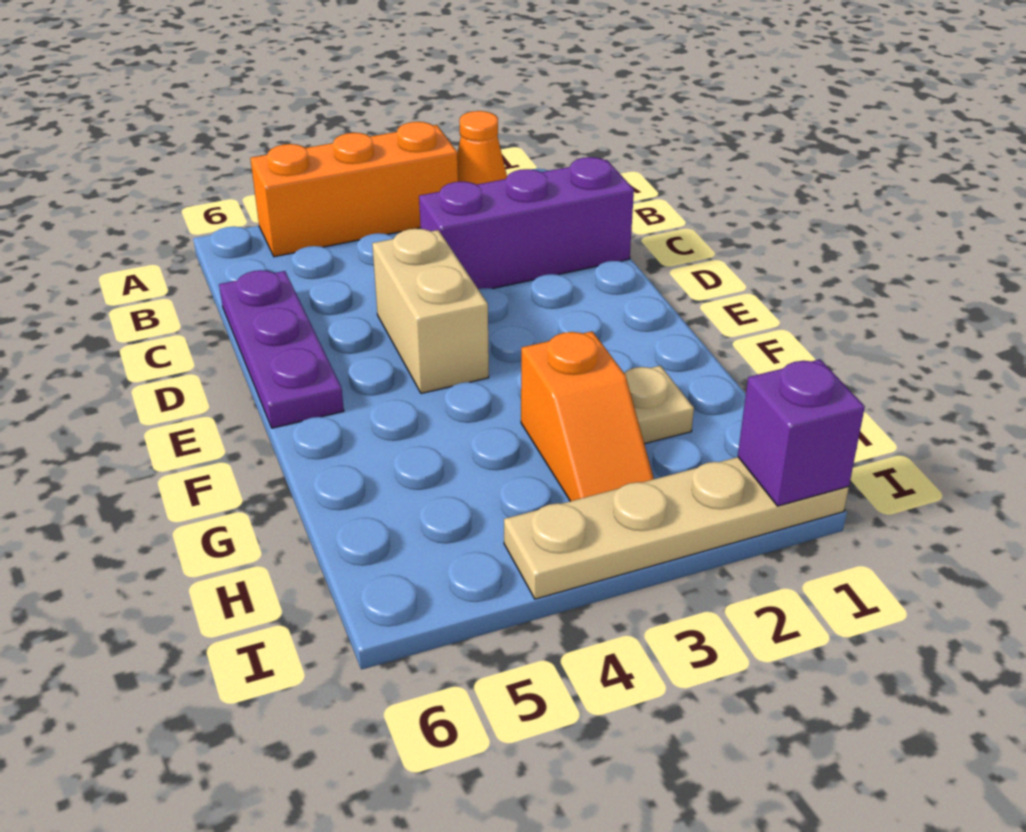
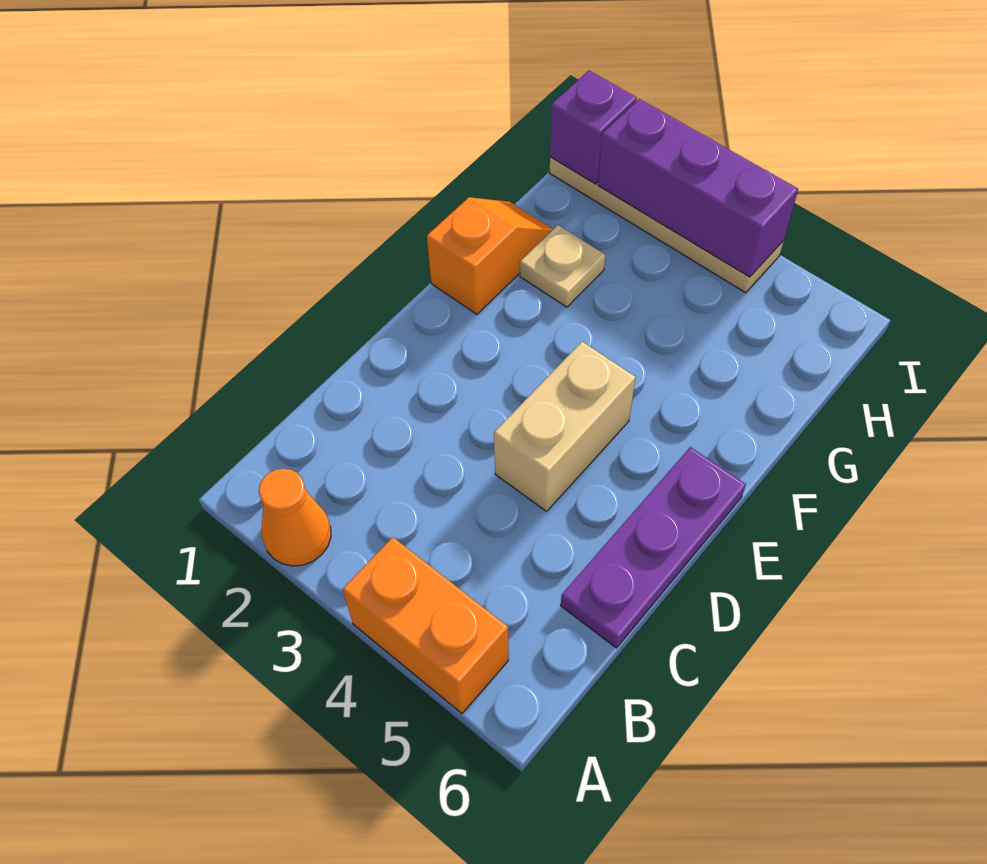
orange 1x3 brick [250,122,458,257] -> orange 1x2 brick [343,537,509,714]
purple 1x3 brick [419,157,634,289] -> purple 1x3 brick moved to [598,99,798,277]
orange 1x2 slope [521,331,654,501] -> orange 1x2 slope moved to [427,197,553,314]

